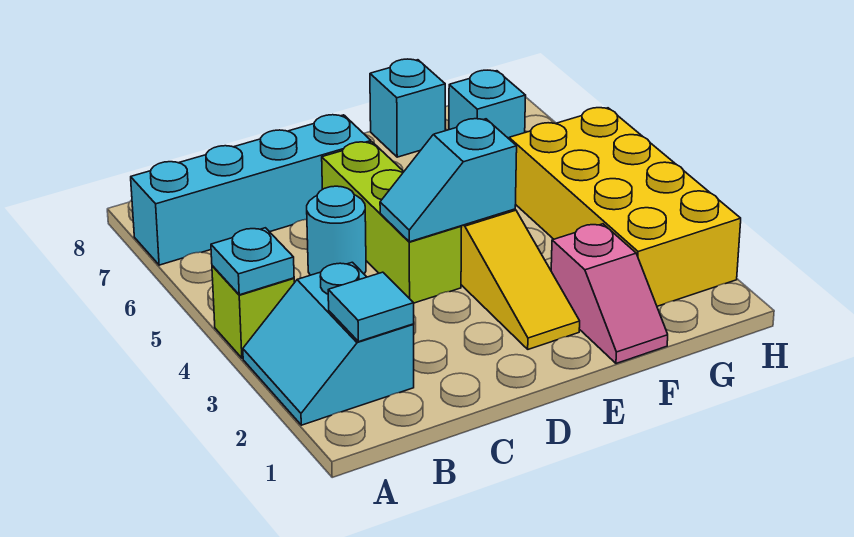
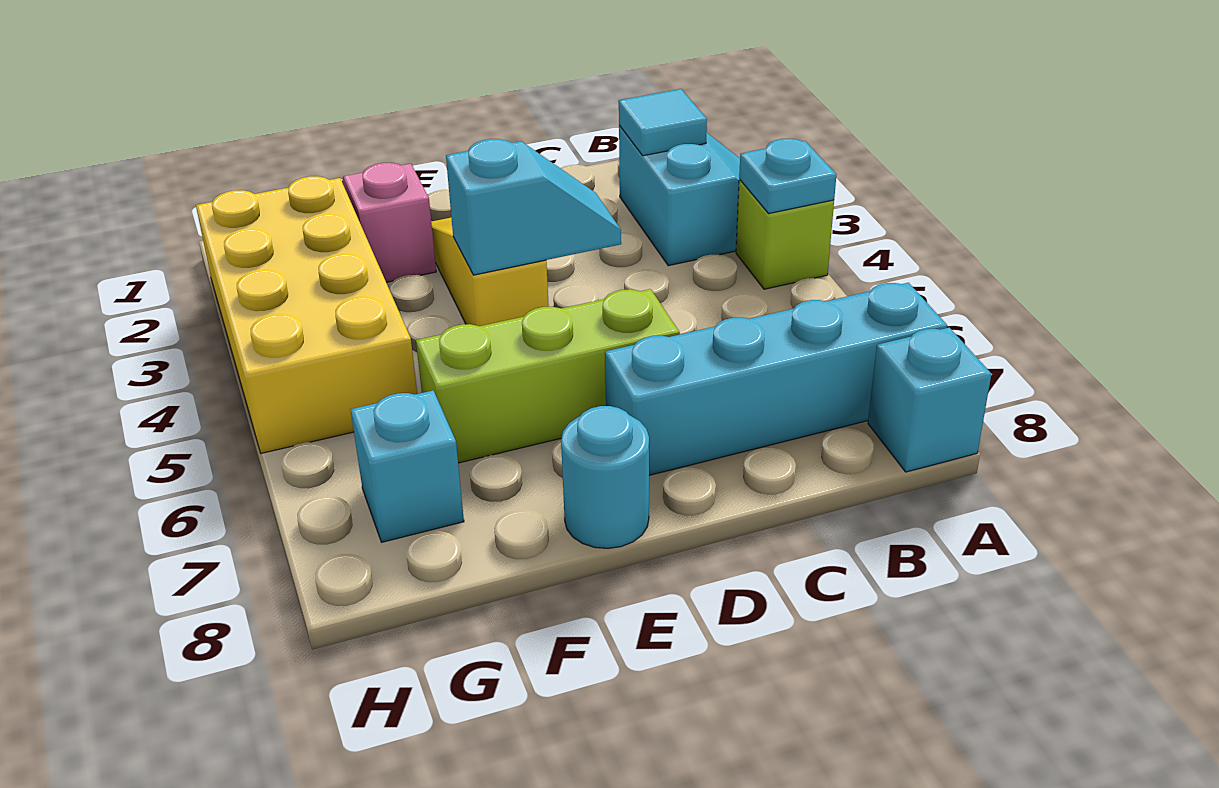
cyan 1x1 round brick [307,186,366,275] -> cyan 1x1 round brick moved to [561,406,649,548]
lime 1x3 brick [322,142,462,303] -> lime 1x3 brick turned to [416,289,680,463]
cyan 1x1 brick [370,59,445,157] -> cyan 1x1 brick moved to [868,328,991,472]

